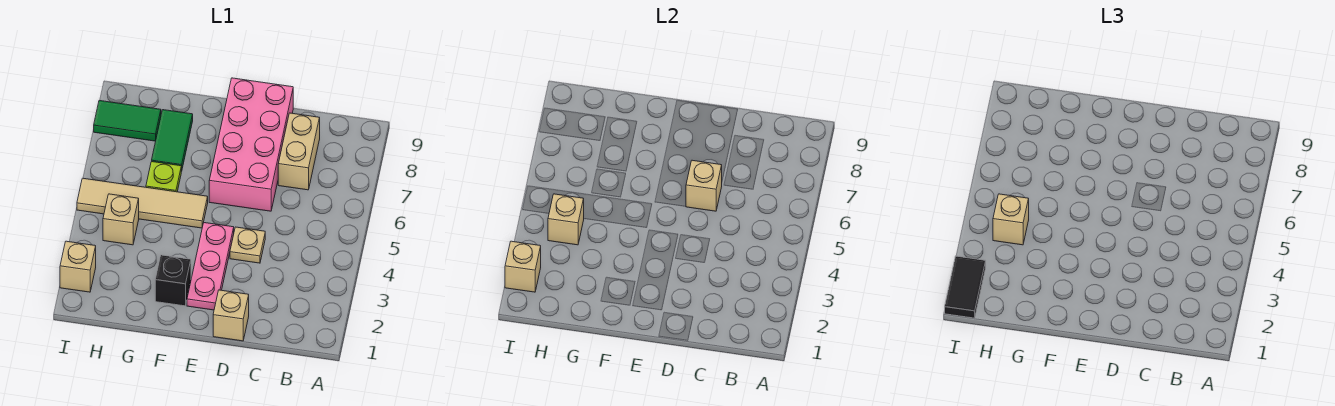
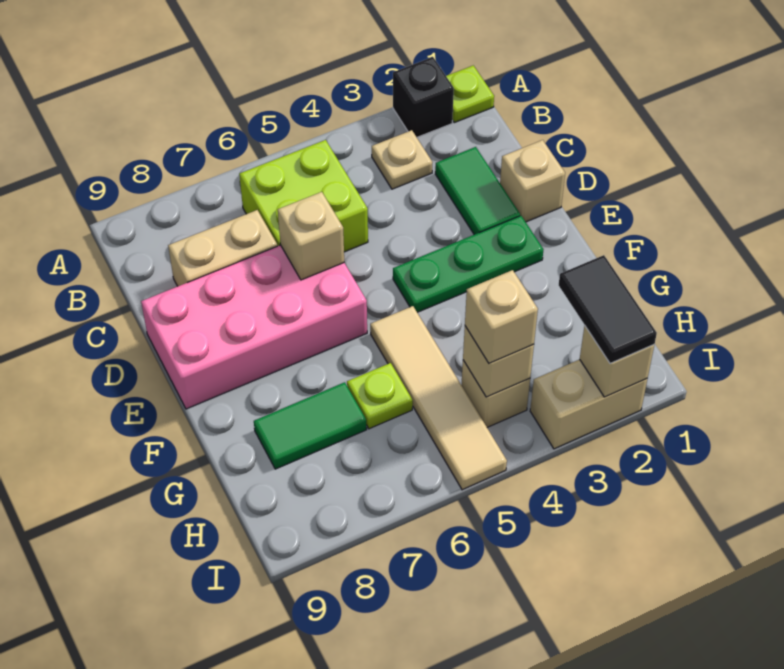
none -> lime 1x1 plate [446,65,494,123]
none -> lime 2x2 brick [239,140,368,252]
tan 1x1 plate [230,227,265,263] -> tan 1x1 plate moved to [372,130,433,189]
pink 1x3 plate [187,223,234,310] -> green 1x3 plate [393,216,543,312]
black 1x1 brick [155,255,191,306] -> black 1x1 brick moved to [393,57,454,137]
green 1x2 tile [94,100,161,141] -> green 1x2 tile moved to [435,147,520,235]
black 1x2 tile [945,256,986,318] -> black 1x2 tile turned to [559,255,657,364]
tan 1x1 brick [60,241,96,292] -> tan 1x2 brick [530,359,647,449]

